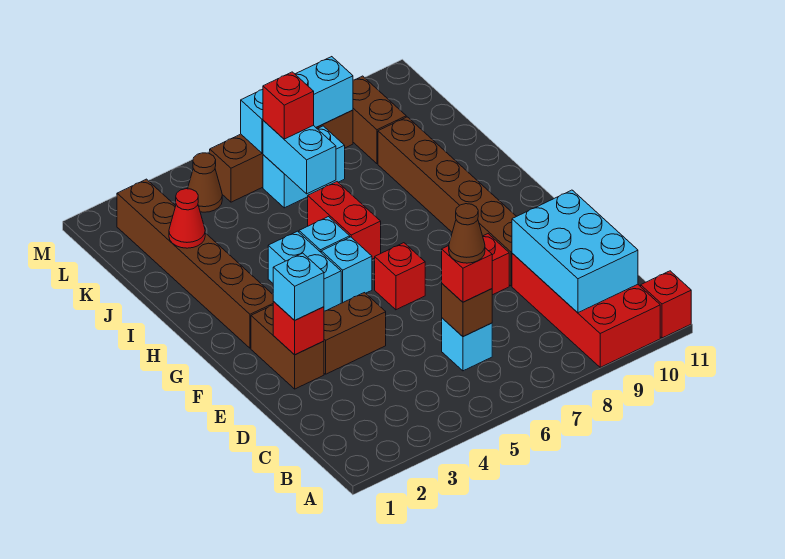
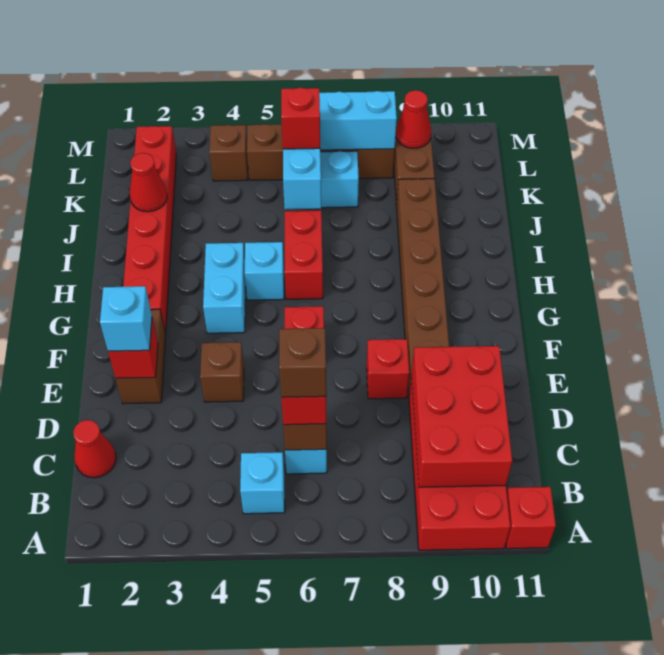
cyan 2x3 brick [512,190,638,313] -> red 2x3 brick [411,346,512,487]
none -> red 1x1 cone [73,420,116,478]
brown 1x1 cone [449,204,485,263] -> brown 1x1 brick [279,328,326,397]
brown 1x2 brick [324,293,386,374] -> brown 1x1 brick [200,342,244,402]
brown 1x6 brick [117,179,273,348] -> red 1x6 brick [123,126,176,334]
cyan 1x1 brick [321,237,372,303] -> cyan 1x1 brick moved to [240,452,285,514]
brown 1x1 cone [188,153,222,212] -> brown 1x1 brick [210,125,248,181]
none -> red 1x1 cone [396,90,431,148]

